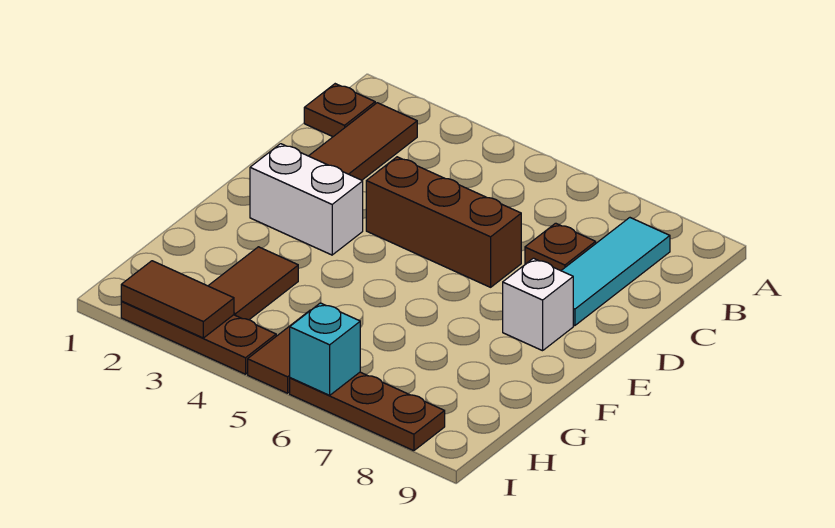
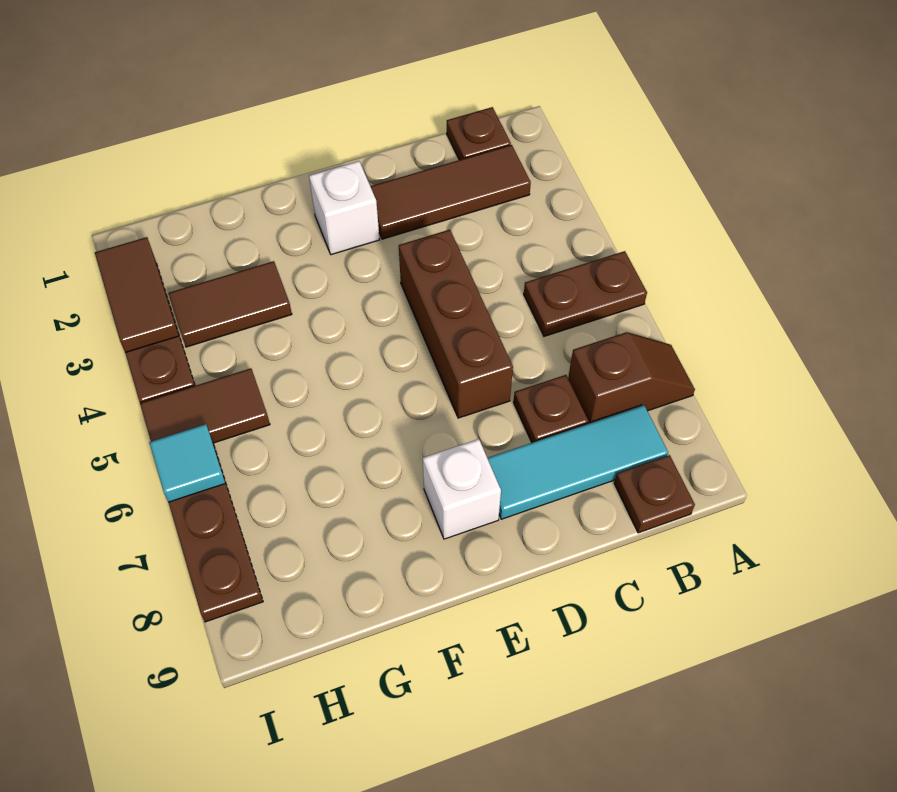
none -> brown 1x2 plate [524,251,647,336]
none -> brown 1x2 slope [568,332,695,424]
none -> brown 1x1 plate [614,455,695,533]
white 1x2 brick [250,144,363,255] -> white 1x1 brick [309,161,380,255]
cyan 1x1 brick [290,303,360,395] -> cyan 1x1 tile [149,424,225,502]

